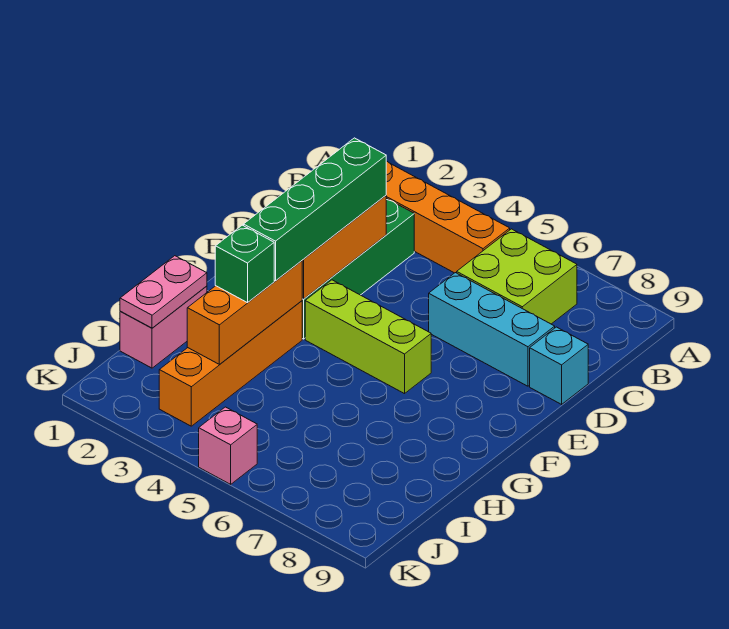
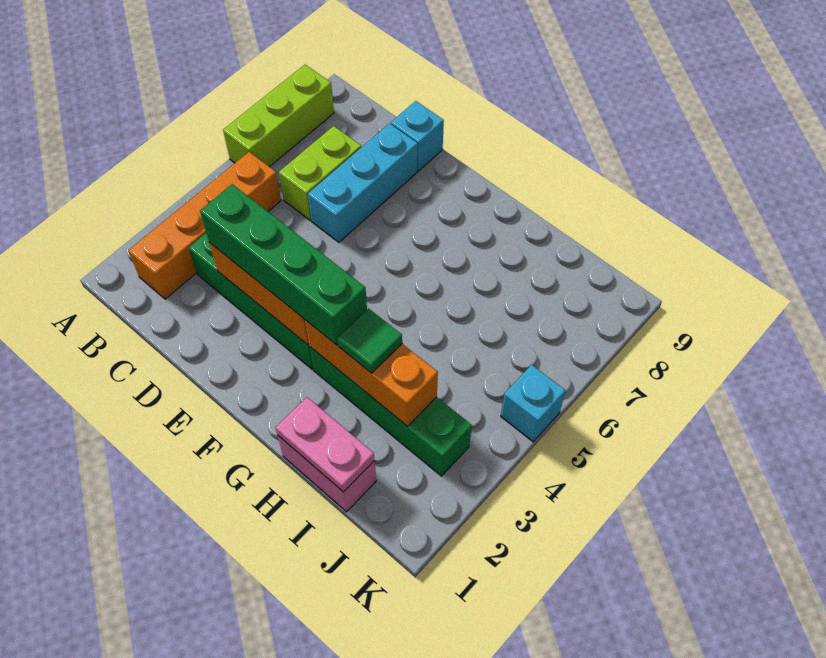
lime 2x2 brick [457,229,577,324] -> lime 1x2 brick [279,126,361,220]
lime 1x3 brick [305,280,431,394] -> lime 1x3 brick moved to [223,65,334,167]
orange 1x4 brick [159,301,302,426] -> green 1x4 brick [310,347,472,476]
green 1x1 brick [215,225,274,303] -> green 1x1 tile [338,309,402,373]
pink 1x1 brick [199,407,257,484] -> cyan 1x1 brick [501,365,565,442]

